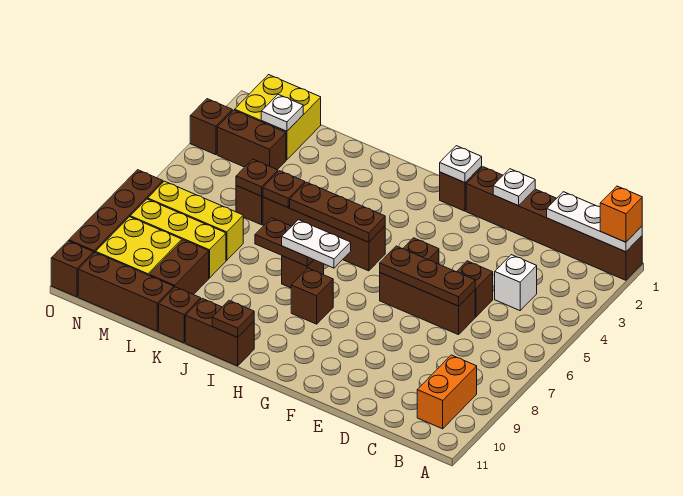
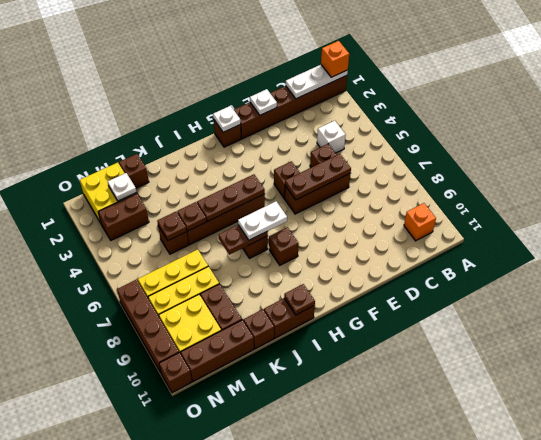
orange 1x2 brick [417,355,477,429] -> orange 1x1 brick [404,203,436,241]
brown 1x1 brick [190,99,232,155] -> brown 1x1 brick moved to [119,154,149,188]

